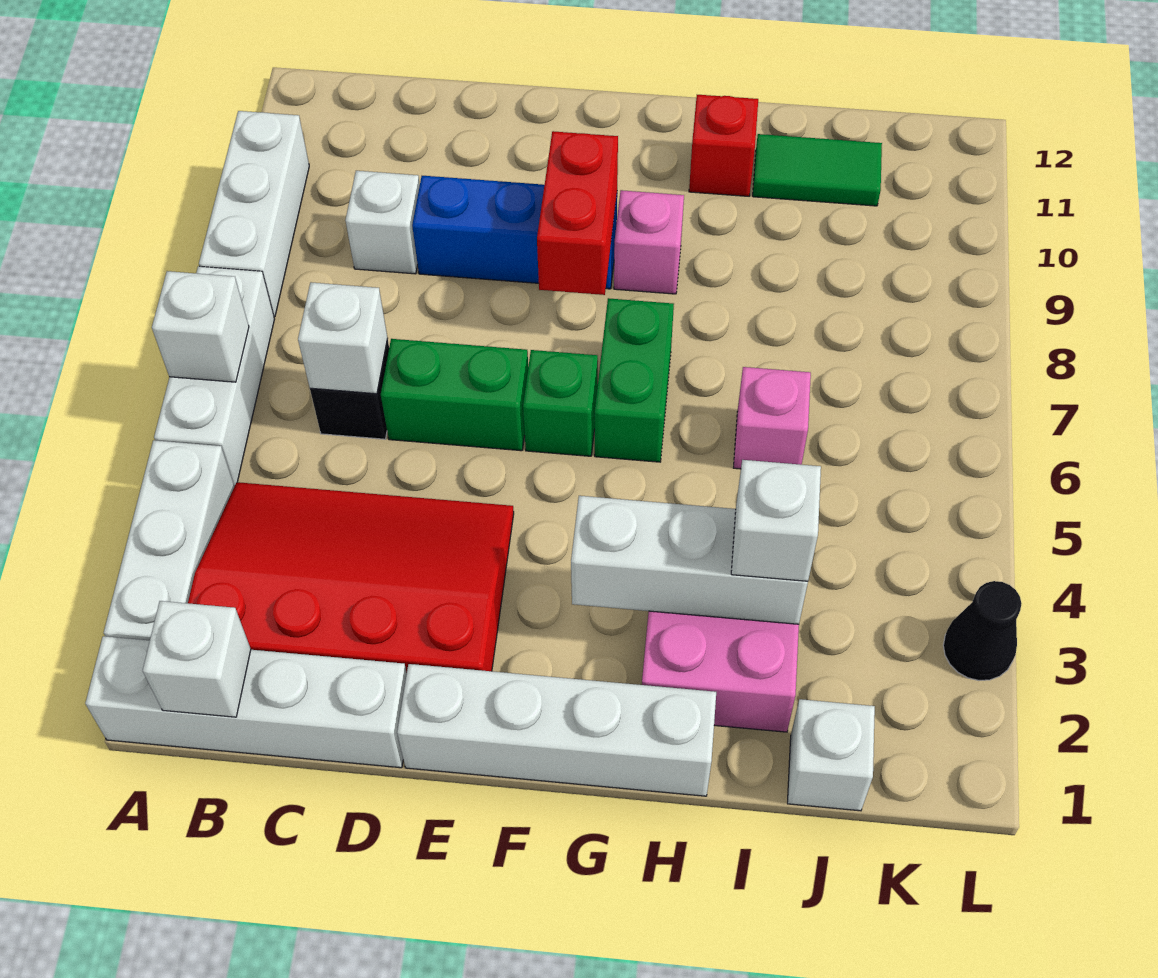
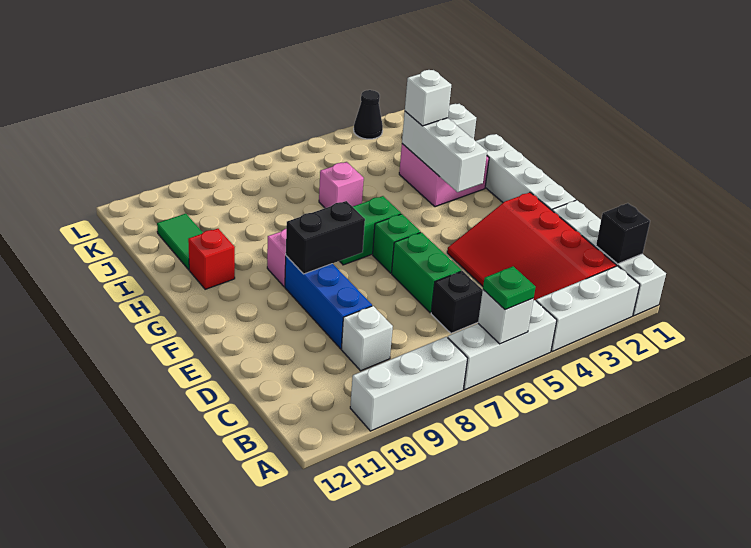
none -> green 1x1 plate [483,266,536,310]
white 1x1 brick [143,601,251,717] -> black 1x1 brick [596,203,650,264]
white 1x1 brick [298,282,388,394] -> none
red 1x2 brick [537,131,618,295] -> black 1x2 brick [286,201,365,274]

